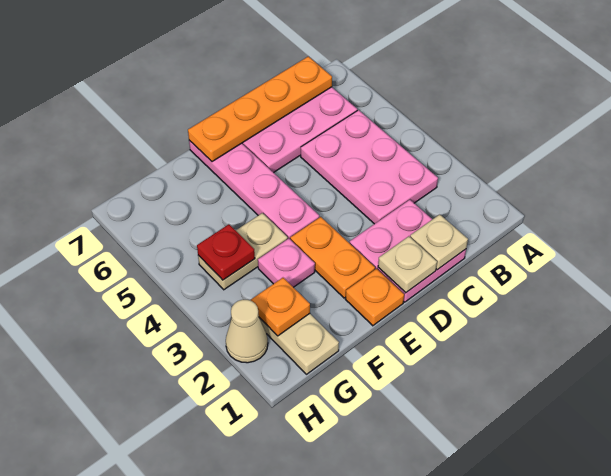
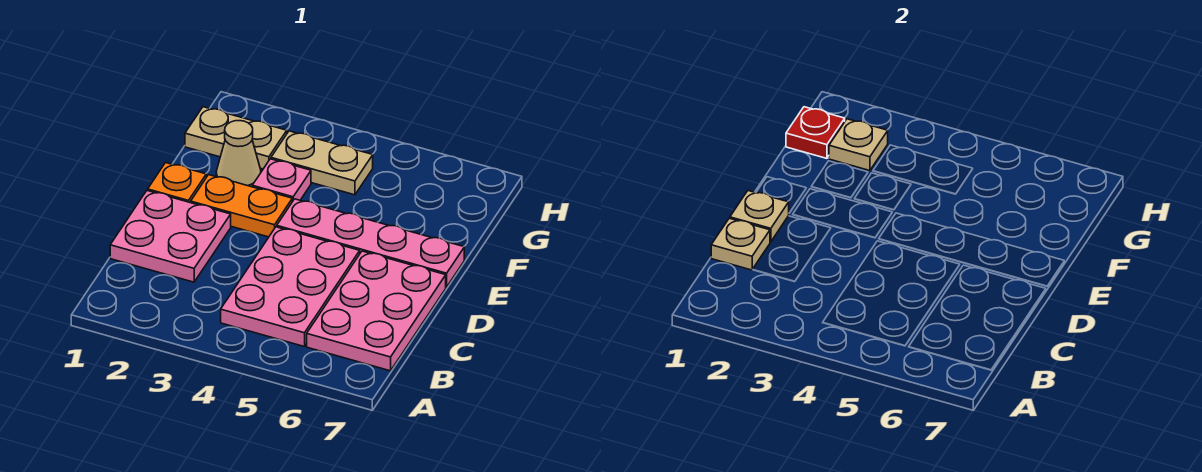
pink 2x3 plate [301,110,438,224] -> pink 2x3 plate turned to [221,227,360,347]
orange 1x4 plate [188,56,332,162] -> none
tan 1x2 plate [198,213,288,290] -> tan 1x2 plate turned to [271,131,373,195]
orange 1x1 plate [251,278,310,336] -> tan 1x1 plate [829,119,888,171]
red 1x1 plate [197,224,255,280] -> red 1x1 plate moved to [786,107,845,158]
tan 1x1 cone [226,300,268,363] -> tan 1x1 cone moved to [216,121,261,187]

